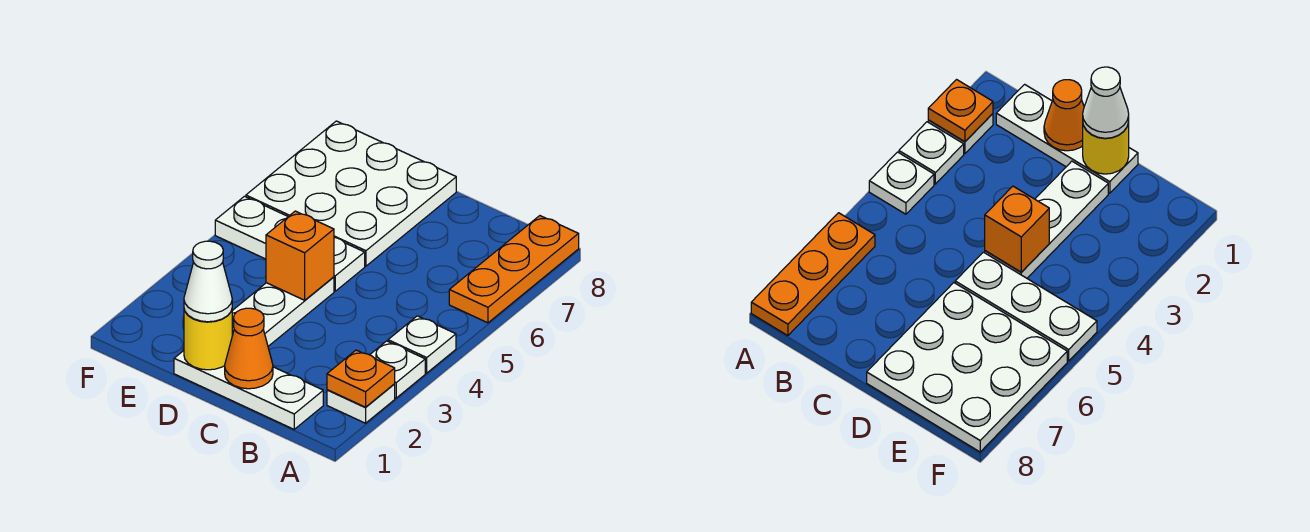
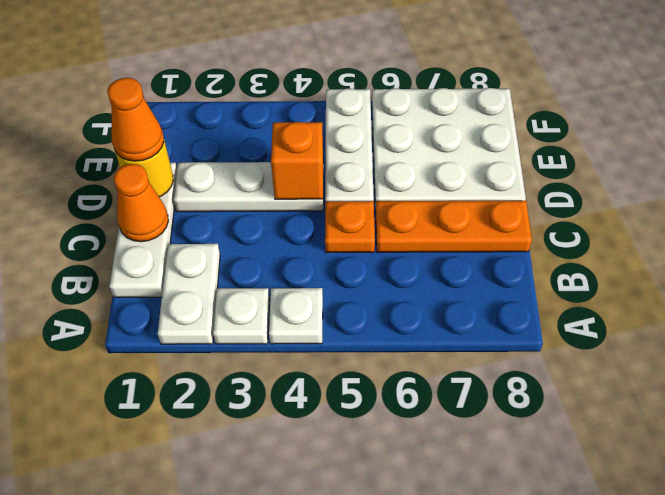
white 1x1 plate [327,384,395,423] -> white 1x2 plate [158,244,220,344]
orange 1x1 plate [327,350,395,407] -> orange 1x1 plate moved to [325,201,375,252]
orange 1x3 plate [449,216,579,323] -> orange 1x3 plate moved to [375,201,532,252]
white 1x1 cone [184,241,232,322] -> orange 1x1 cone [107,78,164,161]

